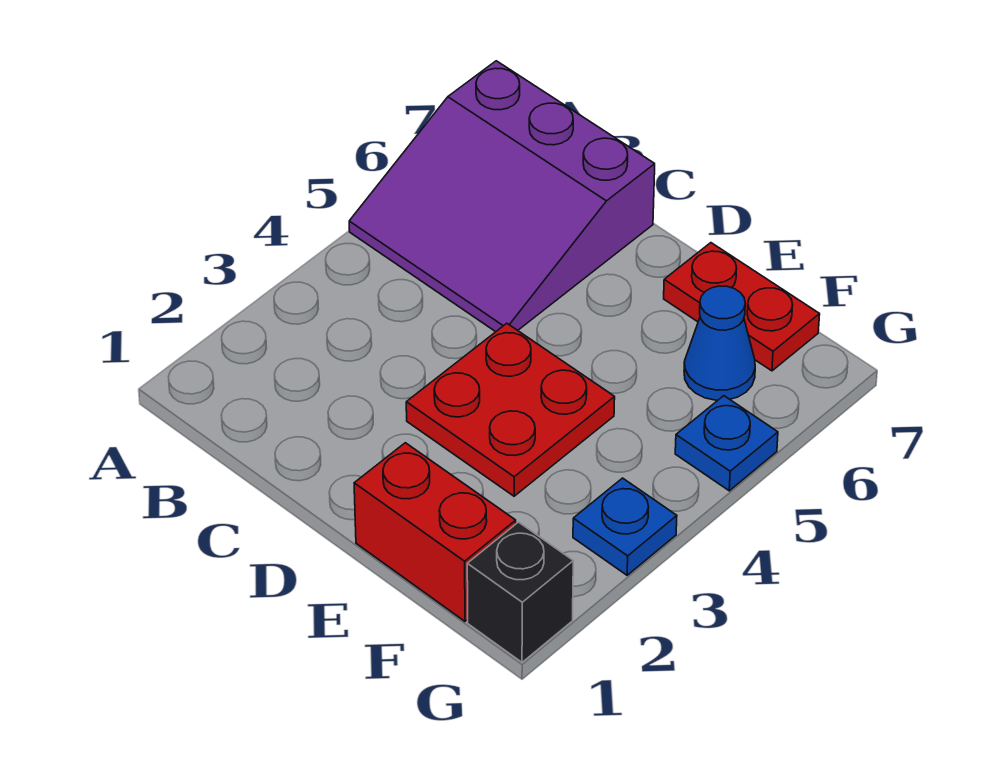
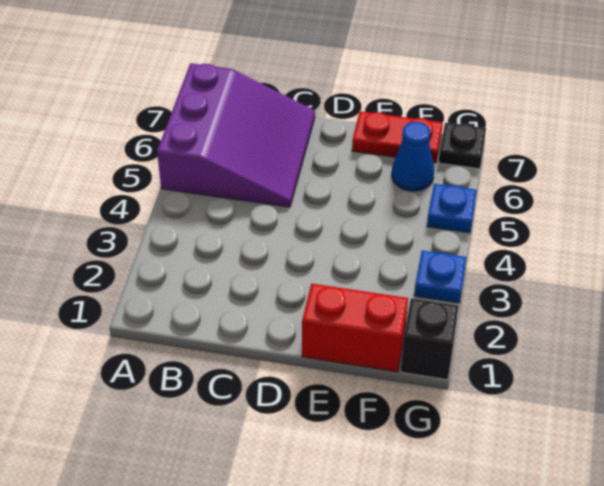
purple 3x3 slope [349,61,655,332] -> purple 3x3 slope turned to [157,63,315,207]
red 2x2 plate [406,323,615,496] -> none
none -> black 1x1 plate [439,123,486,169]

